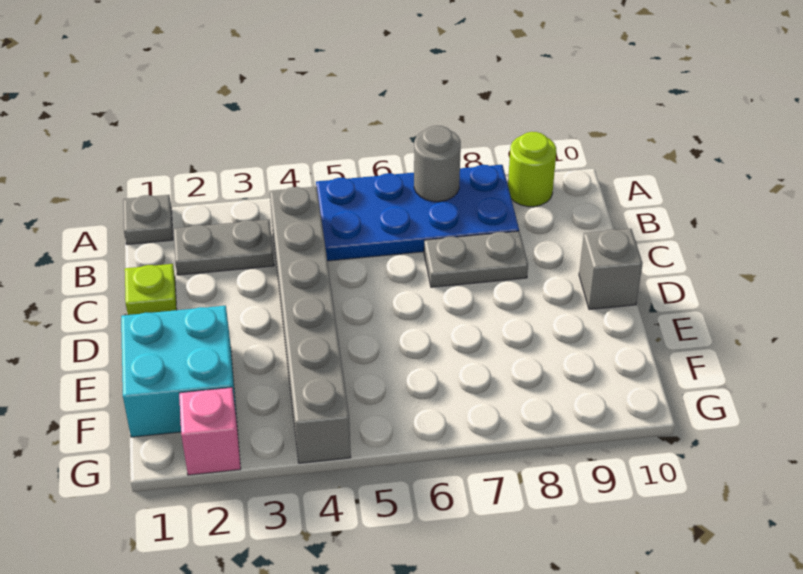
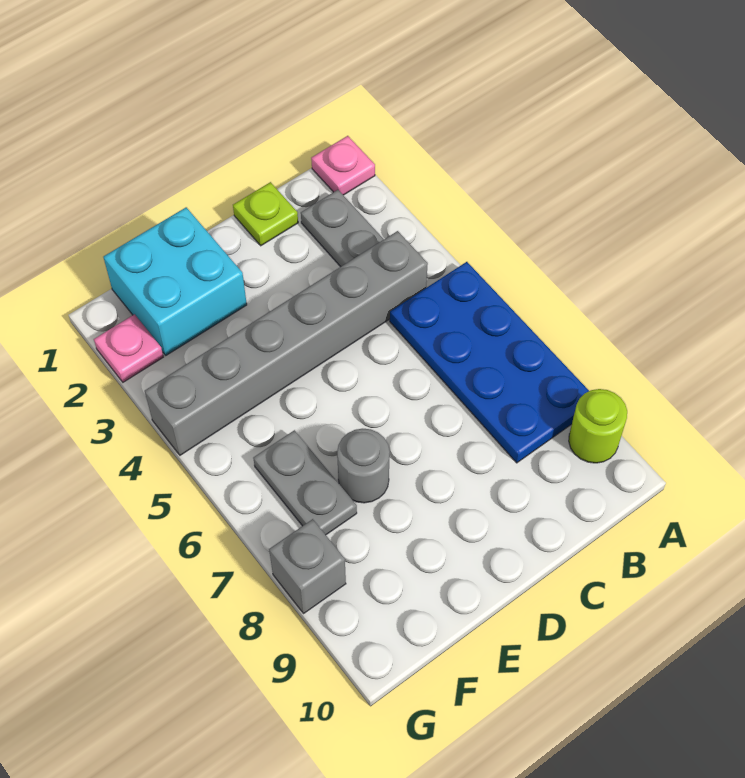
grey 1x1 plate [123,195,173,245] -> pink 1x1 plate [311,136,375,195]
grey 1x1 round brick [414,126,461,202] -> grey 1x1 round brick moved to [337,429,390,503]
grey 1x2 plate [424,231,528,287] -> grey 1x2 plate moved to [253,430,357,535]
grey 1x1 brick [579,229,643,310] -> grey 1x1 brick moved to [269,519,346,613]
pink 1x1 brick [179,387,241,475] -> pink 1x1 plate [94,314,163,382]

